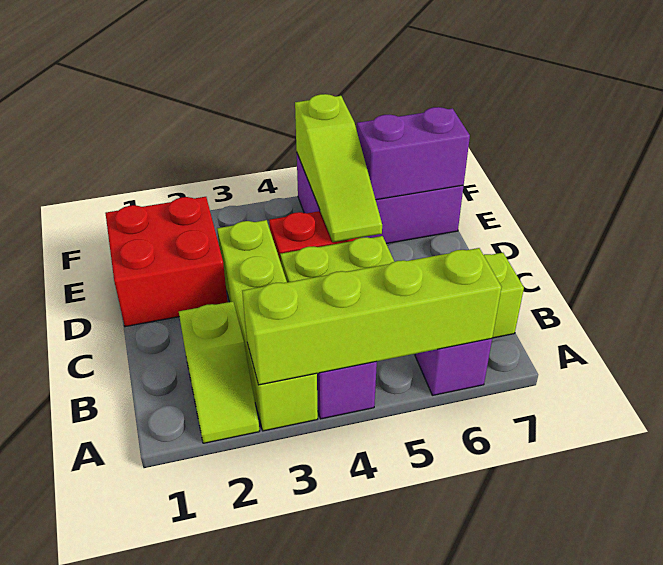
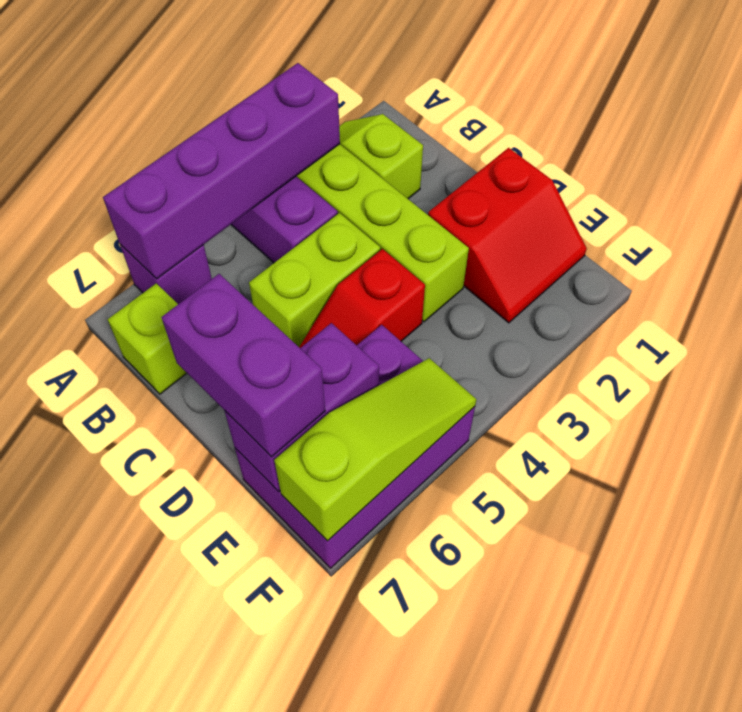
lime 1x4 brick [242,248,501,385] -> purple 1x4 brick [103,63,340,279]
red 2x2 brick [105,197,228,327] -> red 2x2 slope [428,148,587,323]
lime 1x3 slope [295,94,382,242] -> lime 1x3 slope turned to [274,358,476,541]
none -> purple 1x2 brick [162,274,325,457]

